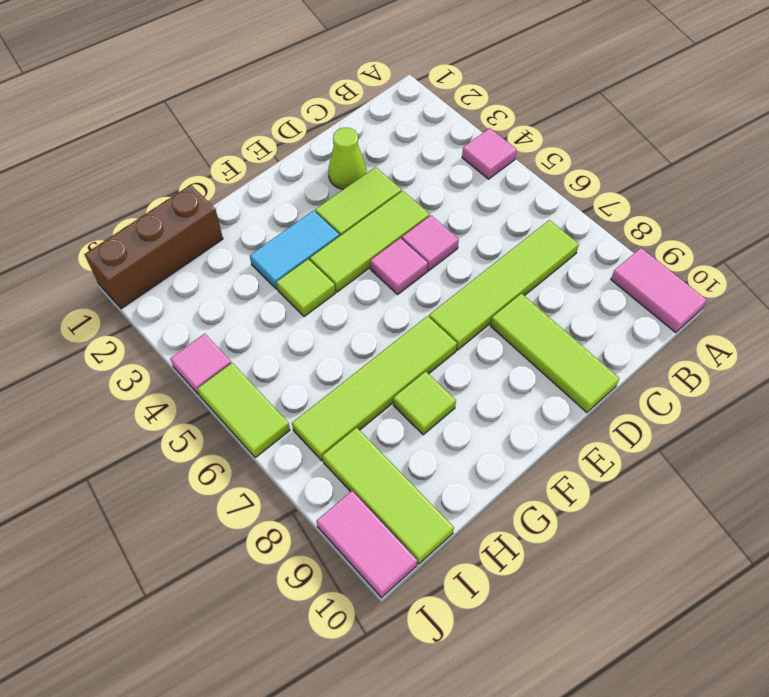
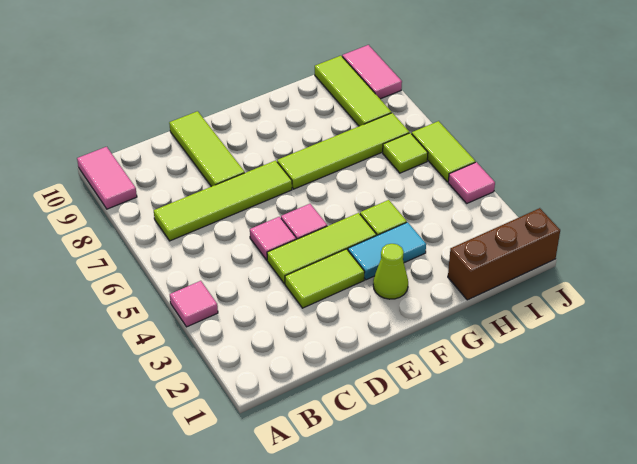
lime 1x1 cone [328,128,366,189] -> lime 1x1 cone moved to [373,244,408,299]
lime 1x1 tile [393,371,456,435] -> lime 1x1 tile moved to [383,133,428,173]

